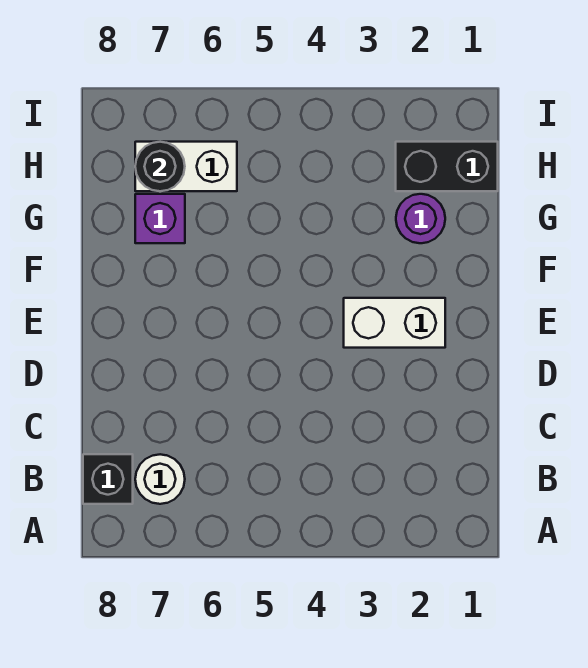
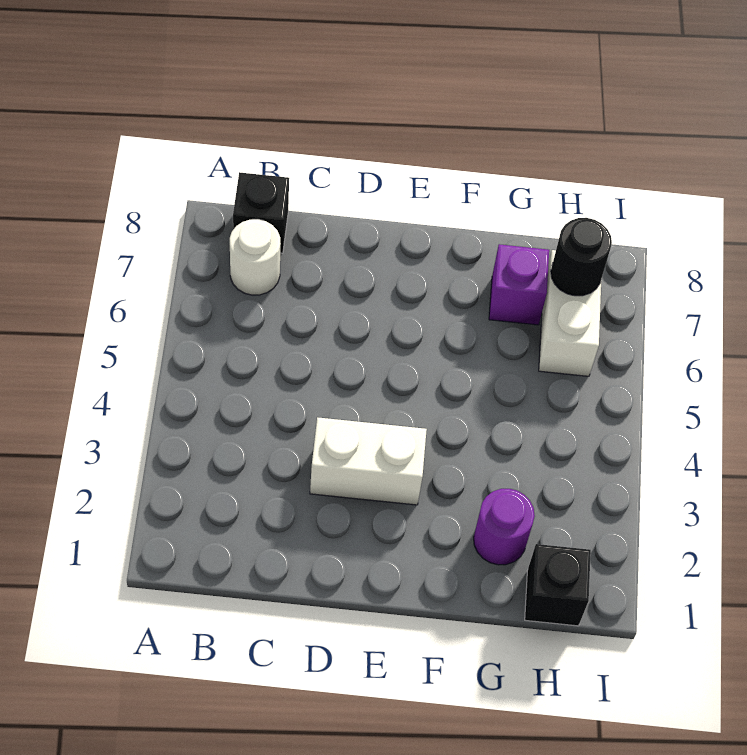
white 1x2 brick [344,298,445,348] -> white 1x2 brick turned to [310,417,427,505]
black 1x2 brick [396,142,498,191] -> black 1x1 brick [525,544,591,626]

